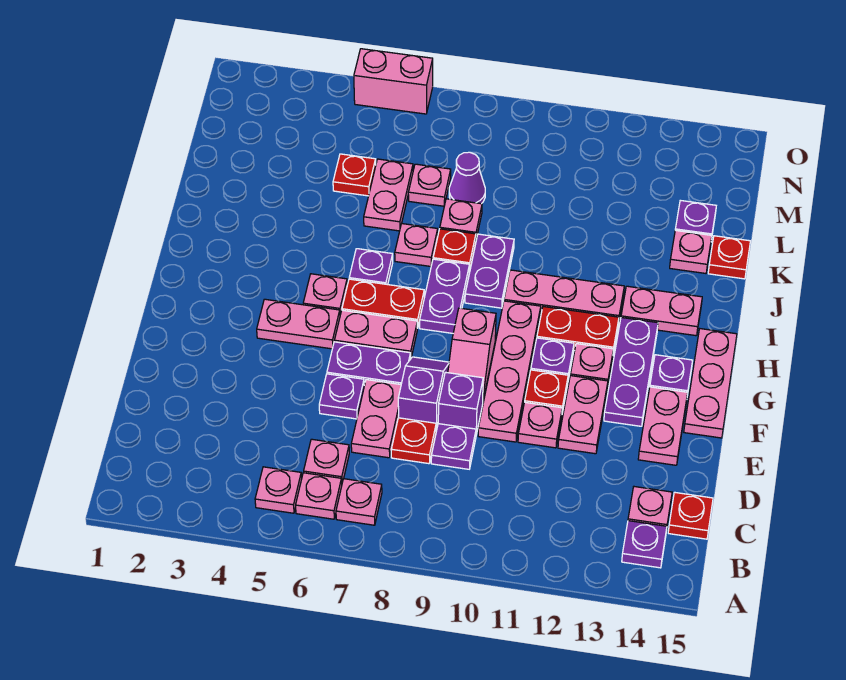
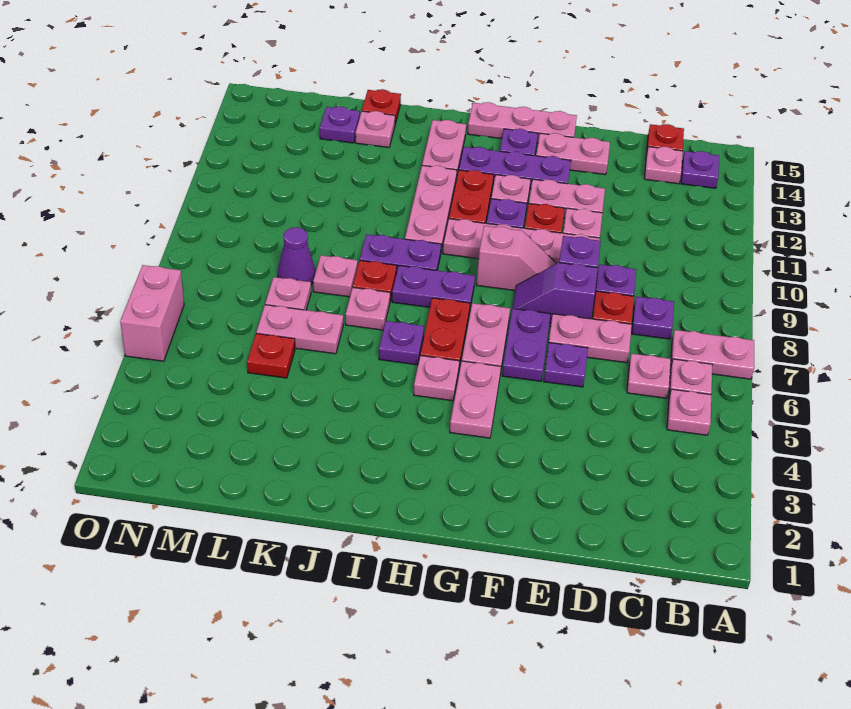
pink 1x1 plate [336,479,382,525] -> pink 1x2 plate [671,330,754,379]
none -> purple 1x1 plate [632,296,674,339]

